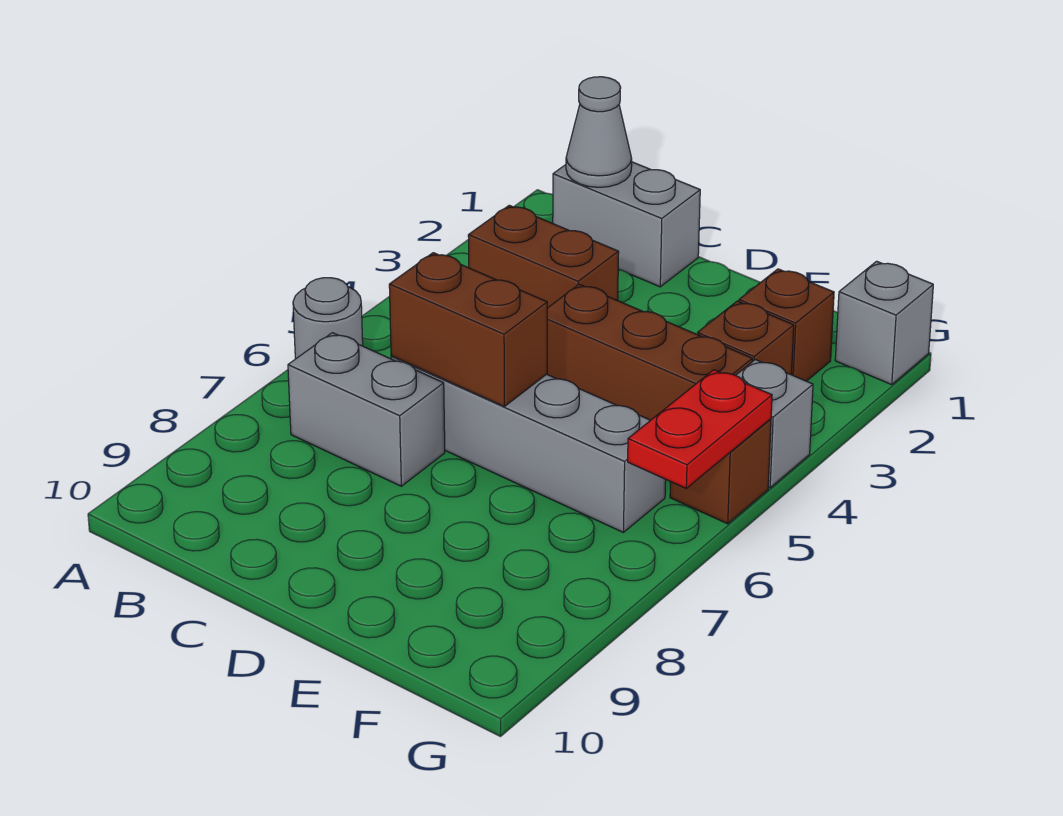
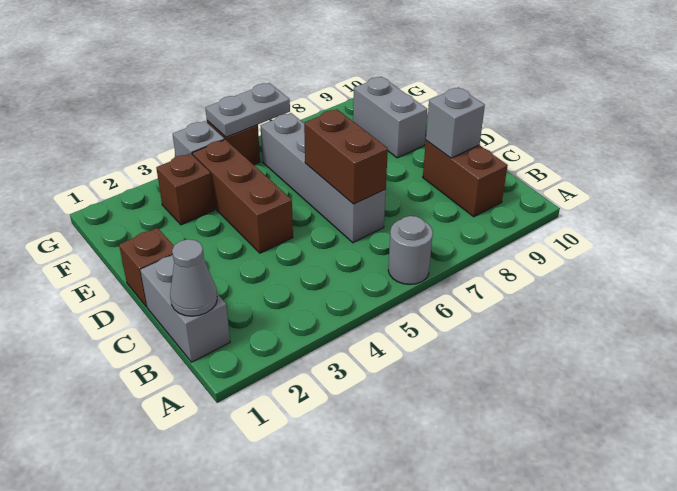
brown 1x2 brick [468,205,619,308] -> brown 1x2 brick moved to [423,140,508,217]
grey 1x2 brick [288,333,445,486] -> grey 1x2 brick moved to [353,77,427,158]
brown 1x1 brick [739,269,834,381] -> brown 1x1 brick moved to [119,228,174,307]
grey 1x1 brick [835,261,933,385] -> grey 1x1 brick moved to [426,87,485,158]
red 1x2 plate [628,370,772,488] -> grey 1x2 plate [205,83,290,137]

